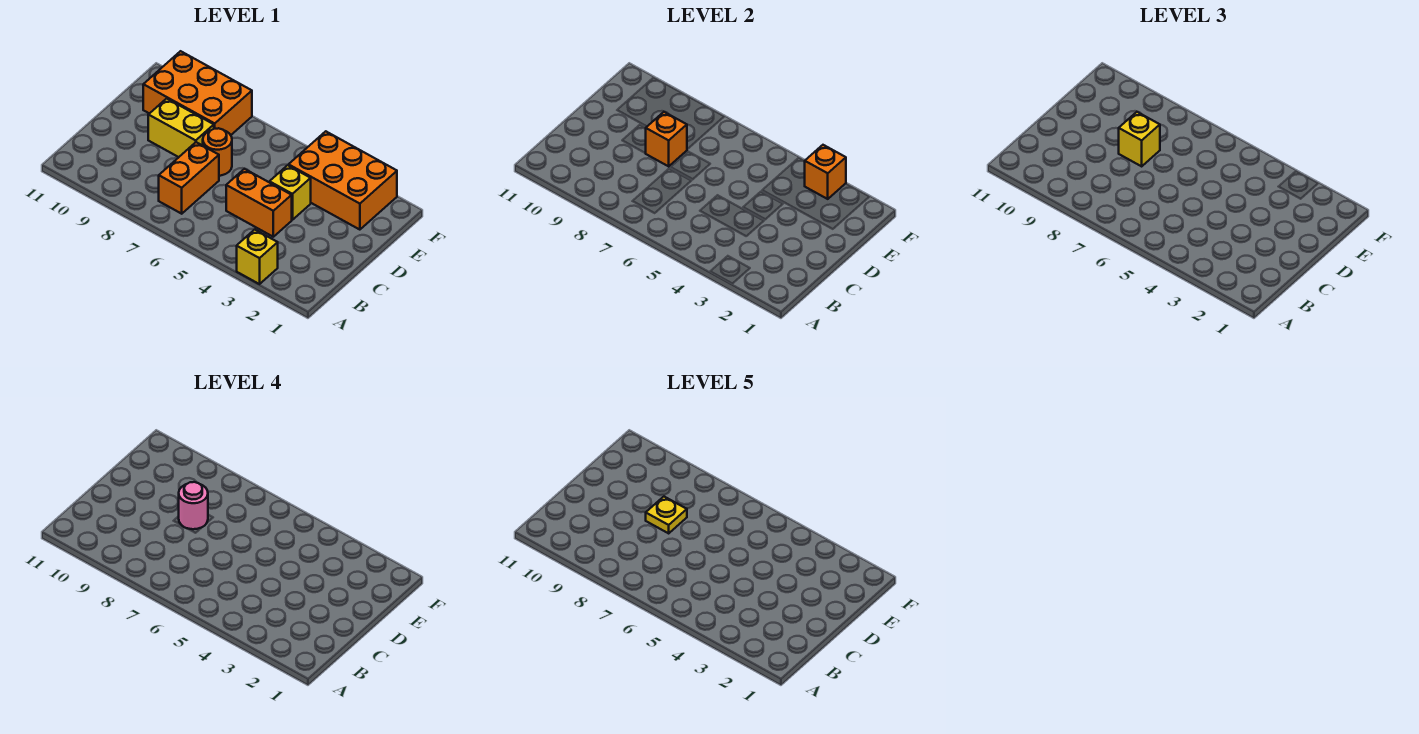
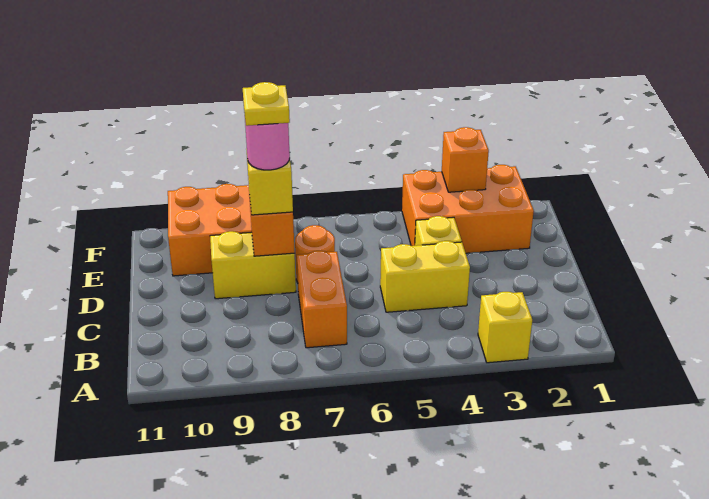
orange 1x2 brick [226,169,292,237] -> yellow 1x2 brick [380,241,470,312]

